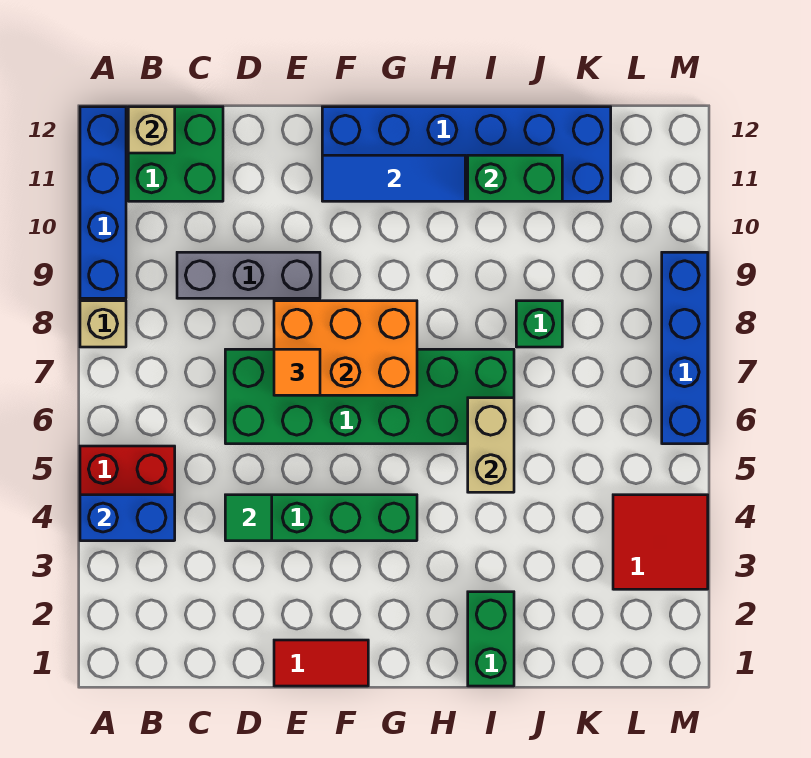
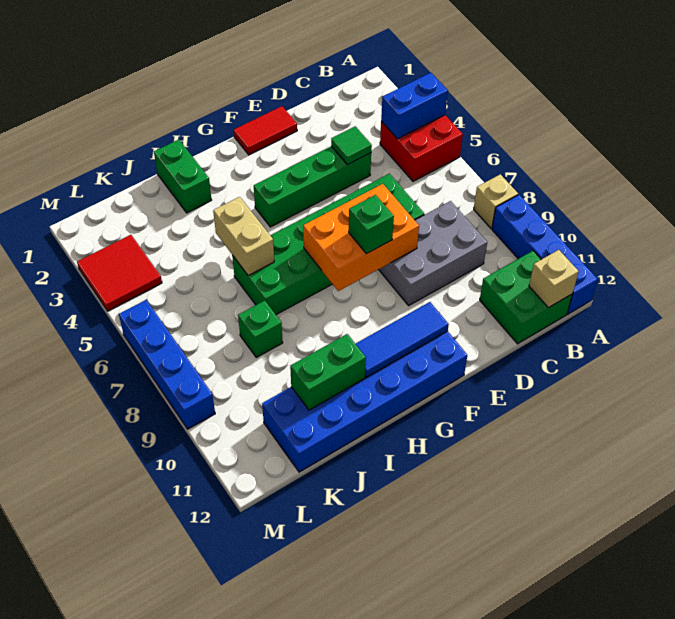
grey 1x3 brick [177,252,320,298] -> grey 2x3 brick [379,201,487,305]
orange 1x1 tile [274,349,320,395] -> none
none -> green 1x1 brick [349,195,394,254]

